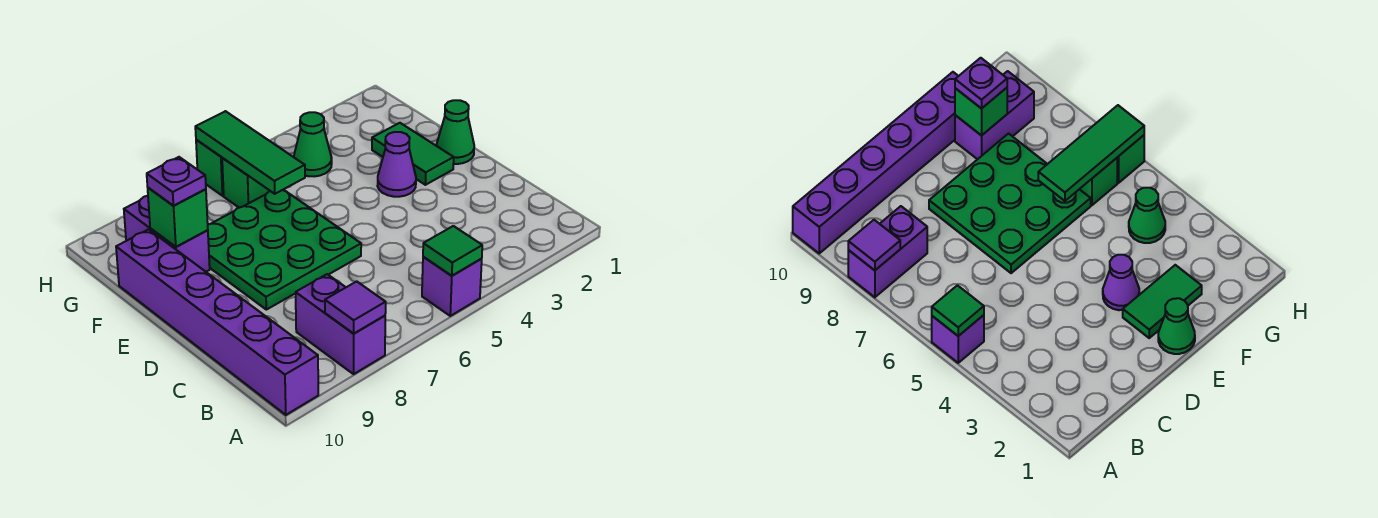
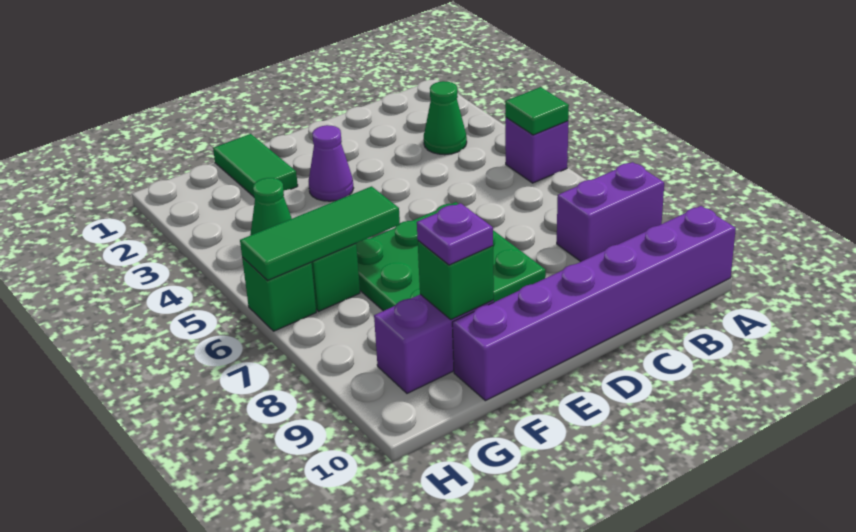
purple 1x1 tile [325,281,386,334] -> none
green 1x1 cone [437,100,474,164] -> green 1x1 cone moved to [424,81,467,155]
green 1x2 tile [372,123,454,185] -> green 1x2 tile turned to [213,134,298,197]

